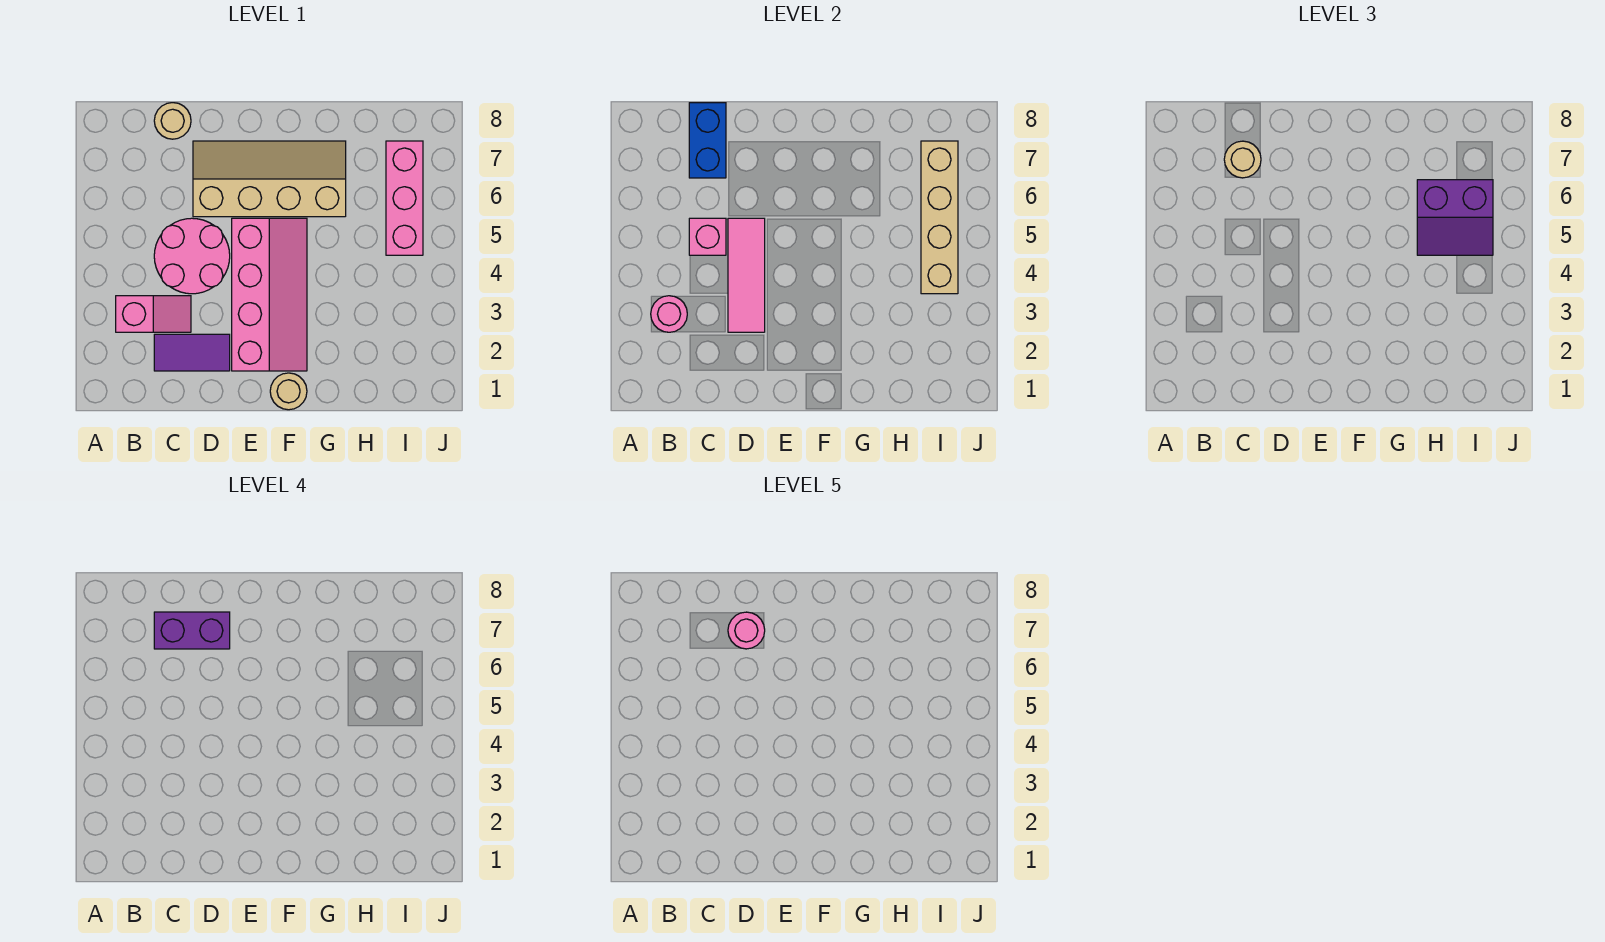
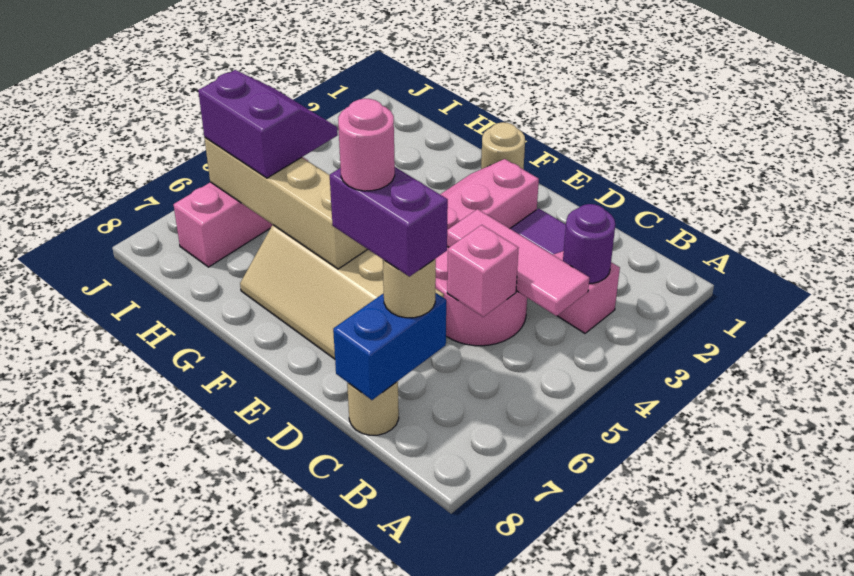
pink 1x1 round brick [651,296,687,332] -> purple 1x1 round brick [563,204,615,283]
pink 1x3 tile [728,218,765,332] -> pink 1x3 tile turned to [447,209,589,316]
tan 1x4 brick [921,141,958,294] -> tan 1x4 brick turned to [205,138,368,269]

